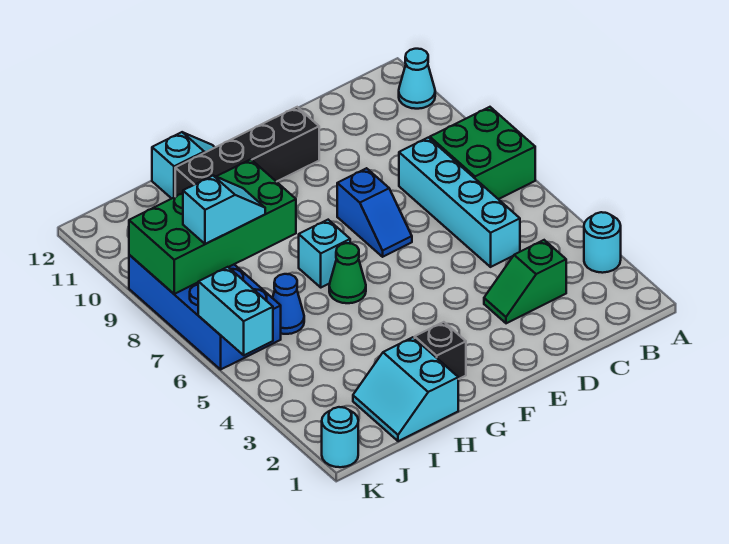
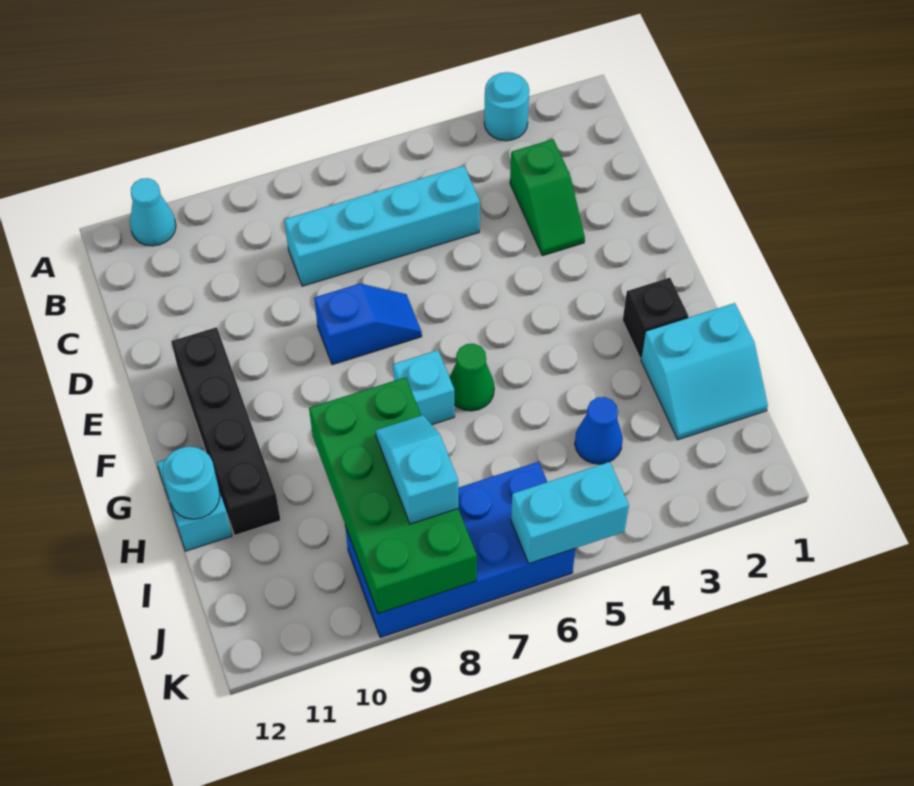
green 2x2 brick [430,107,535,199] -> none
blue 1x1 cone [273,274,304,334] -> blue 1x1 cone moved to [575,397,623,464]
cyan 1x1 round brick [322,407,358,467] -> cyan 1x1 round brick moved to [163,447,220,519]

